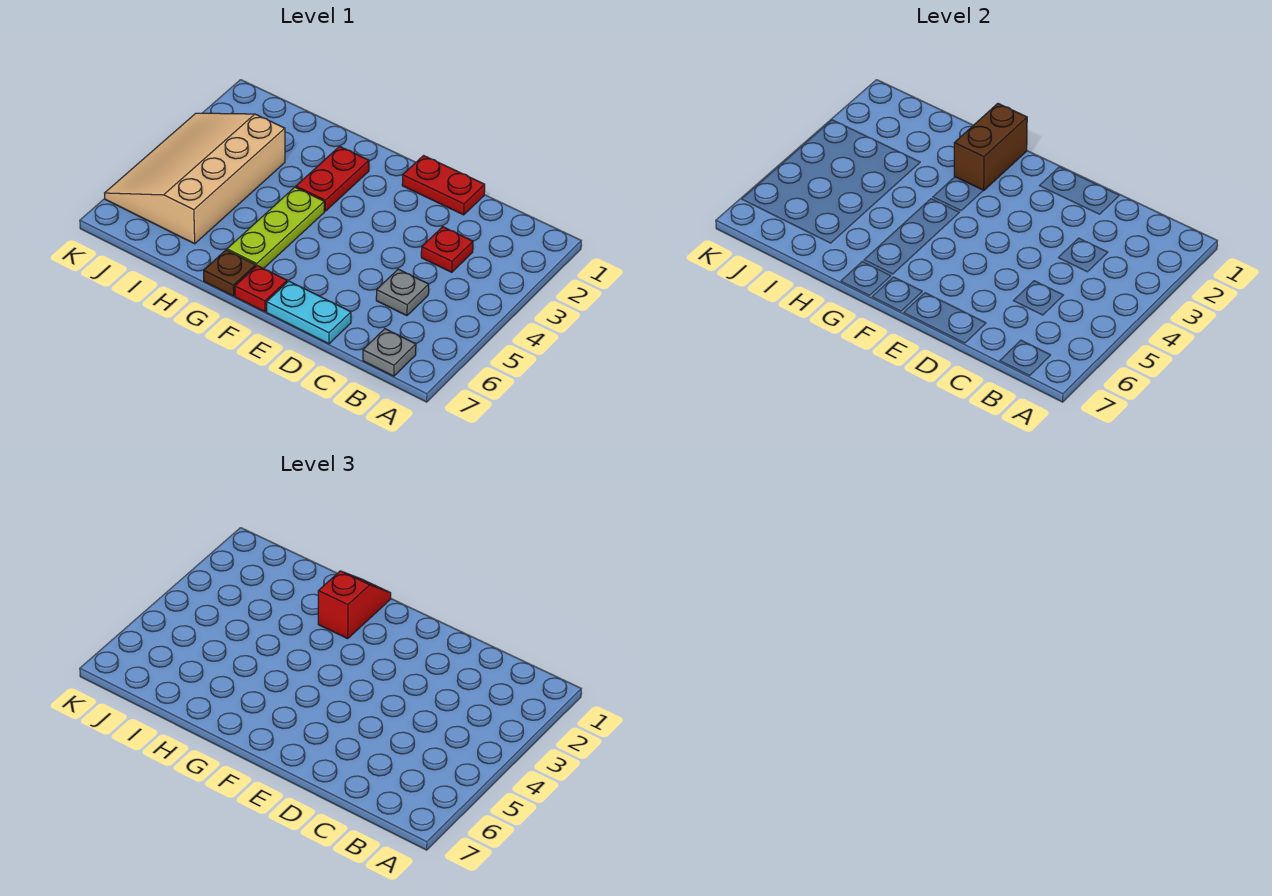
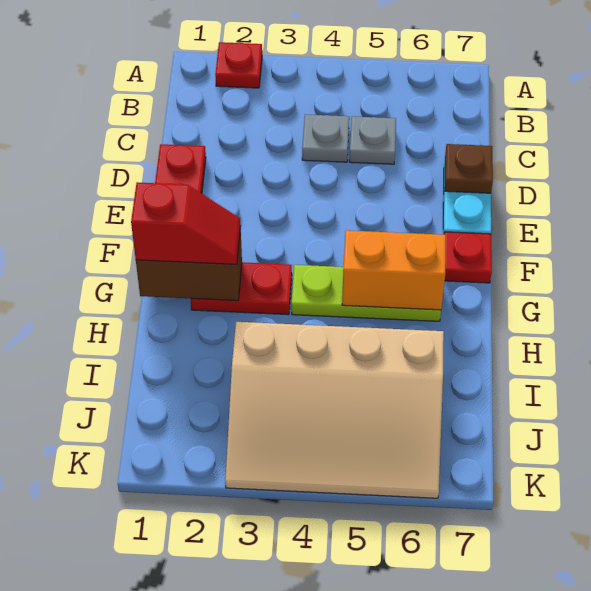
grey 1x1 plate [363,329,416,376] -> grey 1x1 plate moved to [302,114,349,162]
red 1x1 plate [421,227,473,272] -> red 1x1 plate moved to [215,42,262,88]
red 1x2 slope [318,571,391,639] -> red 1x2 slope turned to [131,182,241,264]
none -> orange 1x2 brick [342,230,446,310]
brown 1x1 plate [204,250,256,296] -> brown 1x1 plate moved to [445,144,493,193]

